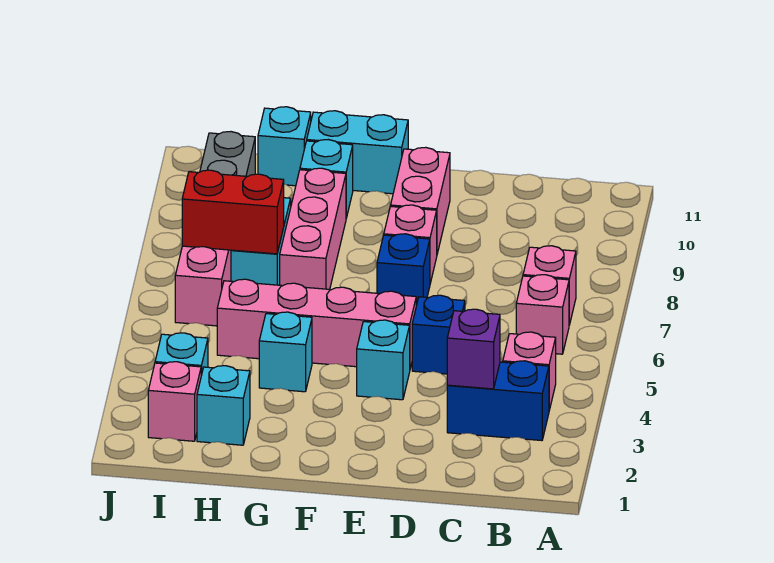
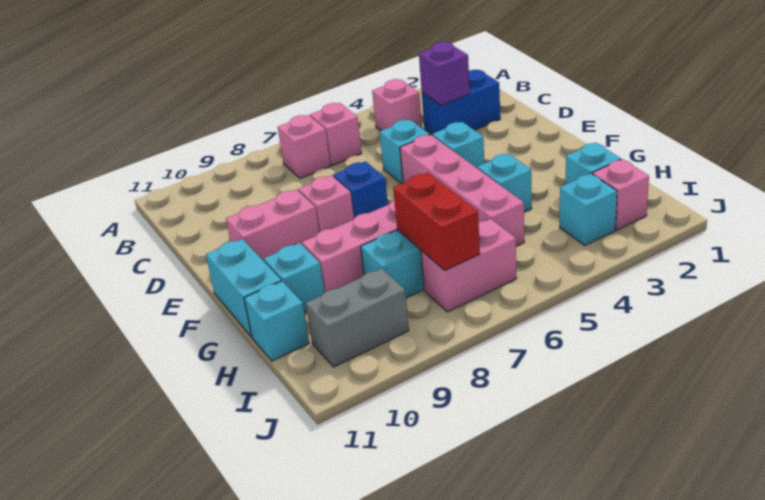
blue 1x2 brick [447,361,549,441] -> blue 1x2 brick turned to [422,70,500,134]
blue 1x1 brick [412,295,465,374] -> cyan 1x1 brick [380,120,430,184]

